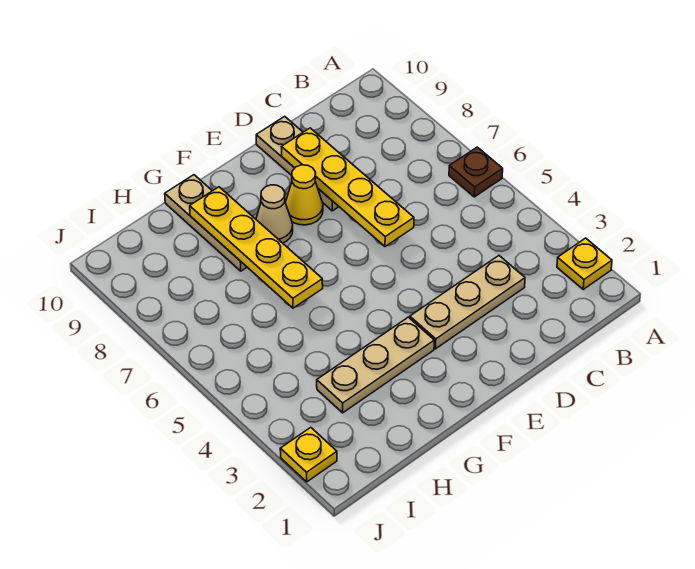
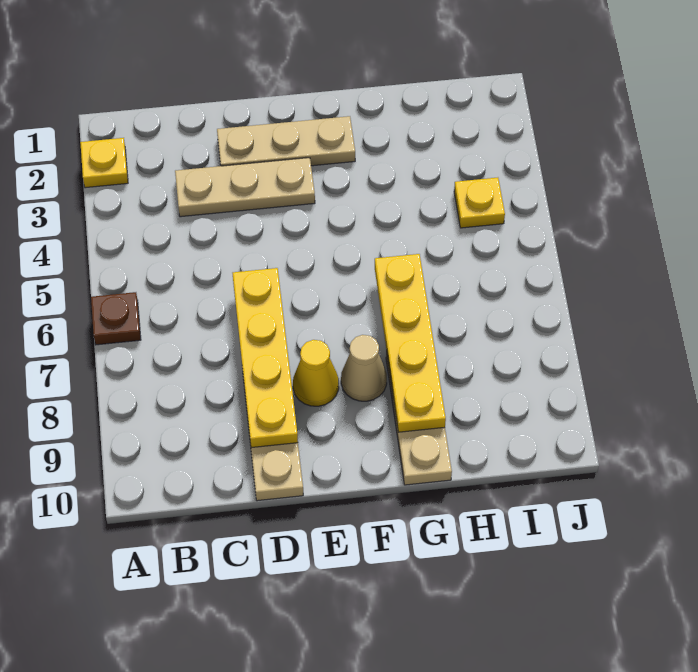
tan 1x3 plate [317,317,434,413] -> tan 1x3 plate moved to [217,116,355,166]
yellow 1x1 plate [280,427,337,482] -> yellow 1x1 plate moved to [454,178,505,228]

